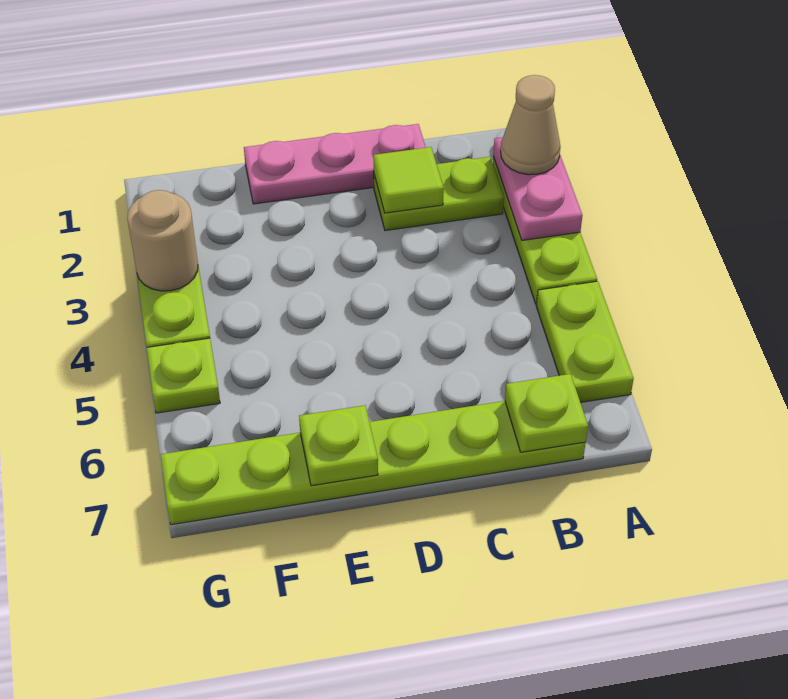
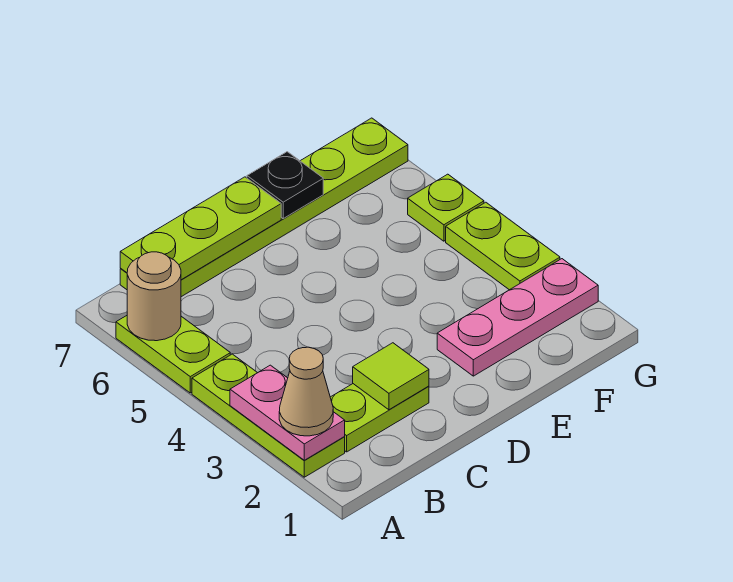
lime 1x1 plate [505,374,588,452] -> lime 1x3 plate [120,177,281,280]
pink 1x3 plate [244,124,426,204] -> pink 1x3 plate moved to [437,259,598,376]
lime 1x1 plate [299,405,378,486] -> black 1x1 plate [247,152,323,218]
tan 1x1 round brick [127,190,198,291] -> tan 1x1 round brick moved to [127,252,181,341]

